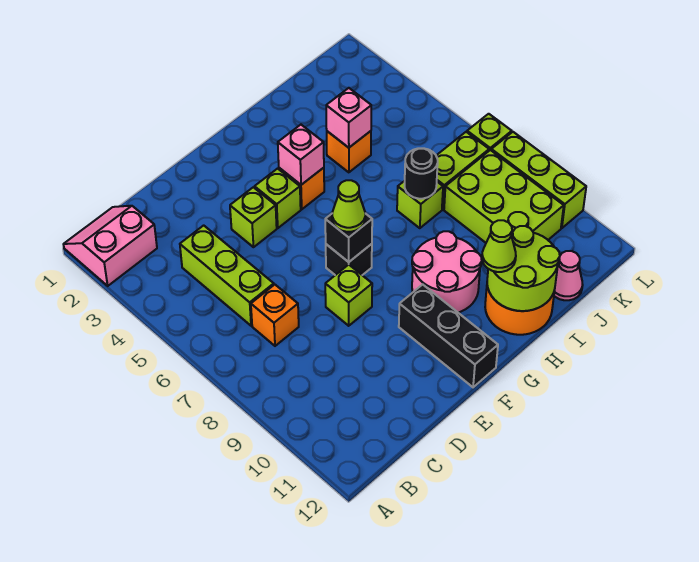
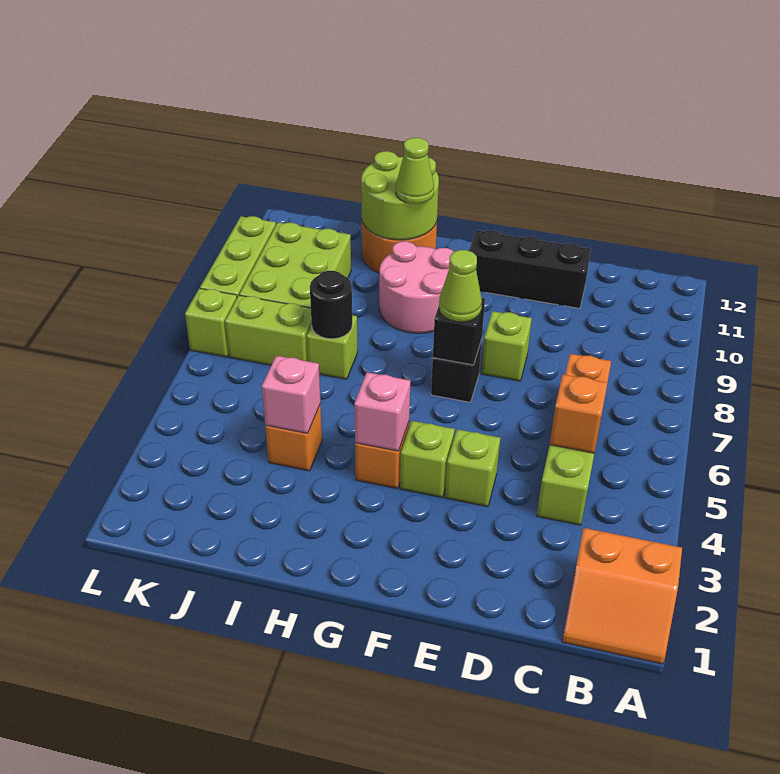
pink 2x2 slope [63,206,157,286] -> orange 2x2 slope [562,528,682,664]
none -> orange 1x1 brick [550,374,608,453]
black 1x3 brick [399,284,498,387] -> black 1x3 brick turned to [469,230,591,308]
pink 1x1 cone [554,251,583,300] -> none

